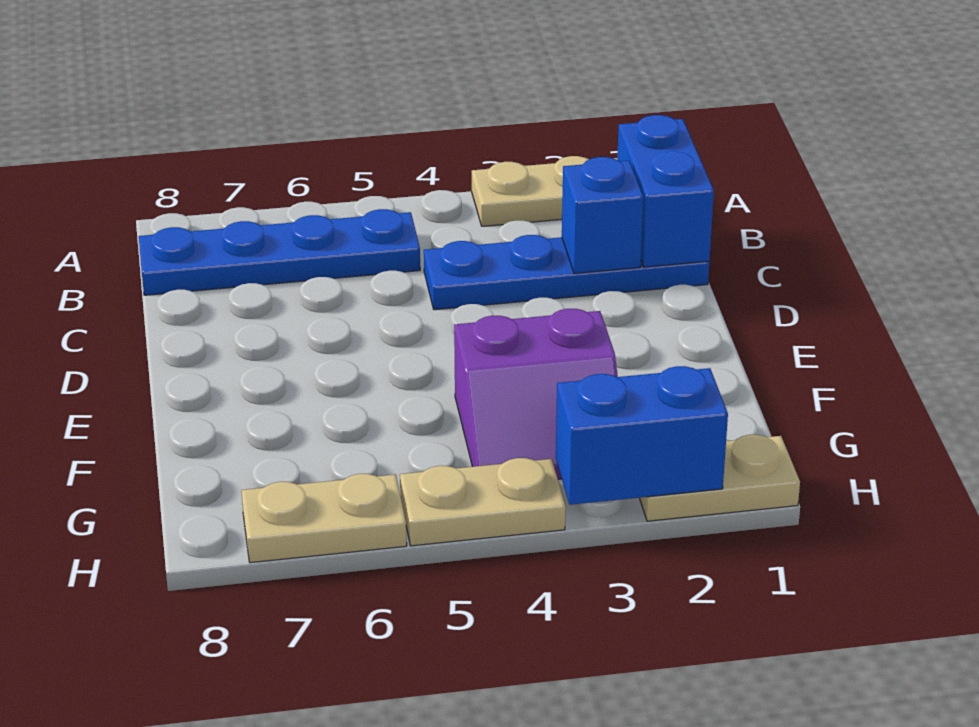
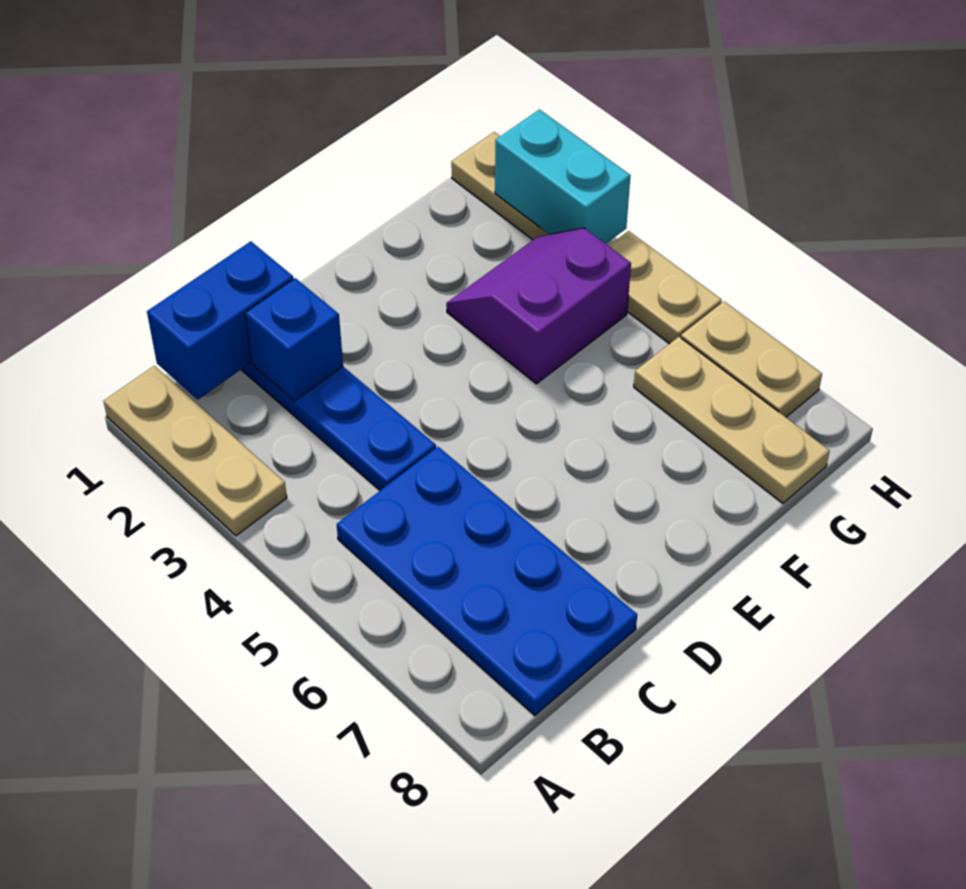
blue 1x4 plate [139,209,420,295] -> blue 2x4 plate [337,447,637,715]
purple 2x2 slope [454,309,618,479] -> purple 2x2 slope turned to [446,228,631,384]
none -> tan 1x3 plate [634,337,830,503]
blue 1x2 brick [556,366,728,505] -> cyan 1x2 brick [495,110,631,244]

